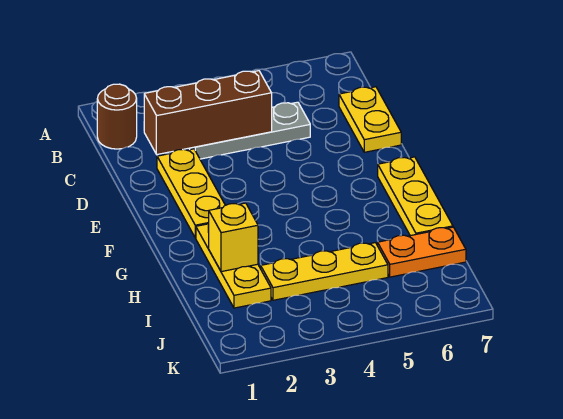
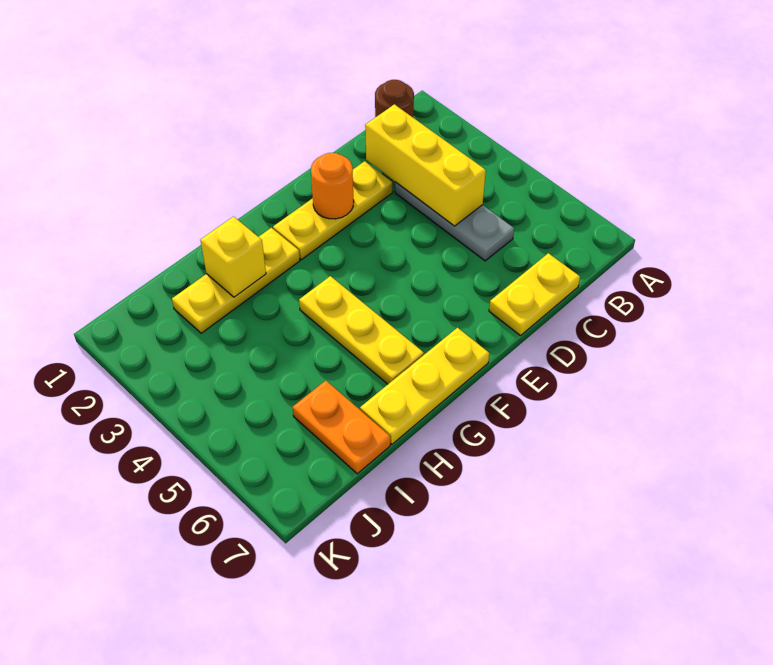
brown 1x3 brick [144,71,272,154] -> yellow 1x3 brick [365,104,486,226]
none -> orange 1x1 round brick [311,153,354,219]
yellow 1x3 plate [261,243,388,300] -> yellow 1x3 plate moved to [299,276,424,384]

